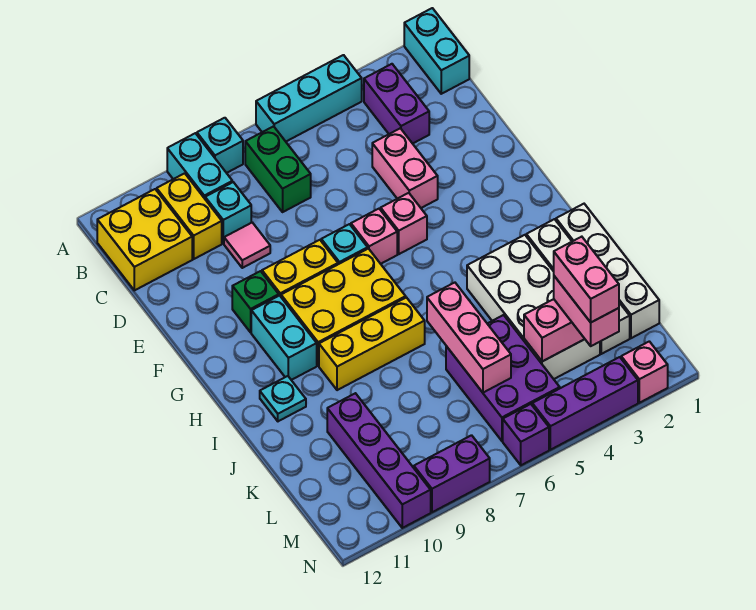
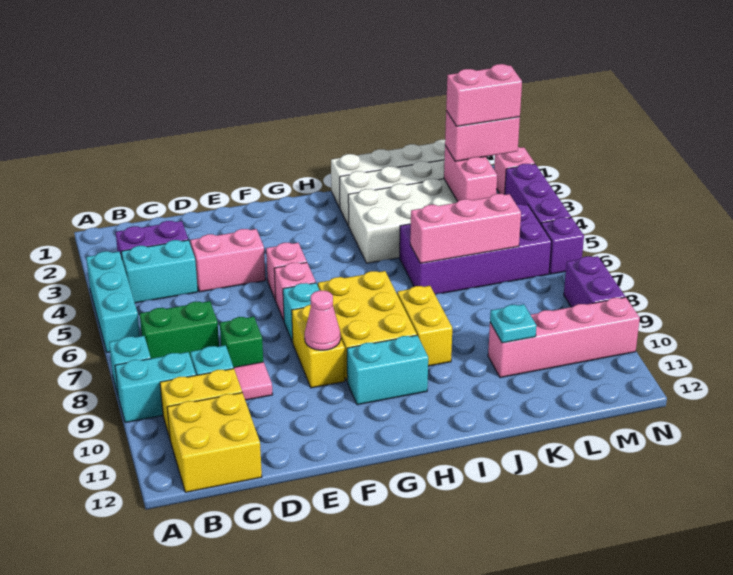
cyan 1x2 brick [404,8,469,94] -> cyan 1x2 brick moved to [121,240,198,303]
none -> pink 1x1 cone [305,291,341,350]
green 1x1 brick [232,271,279,332] -> green 1x1 brick moved to [220,317,263,367]
yellow 1x3 brick [319,297,425,390] -> yellow 1x2 brick [397,286,452,366]
cyan 1x1 plate [260,376,306,421] -> cyan 1x1 plate moved to [490,304,537,343]
purple 2x3 brick [446,315,560,441] -> purple 2x4 brick [400,204,552,294]
purple 1x4 brick [327,393,431,528] -> pink 1x4 brick [488,297,640,378]

